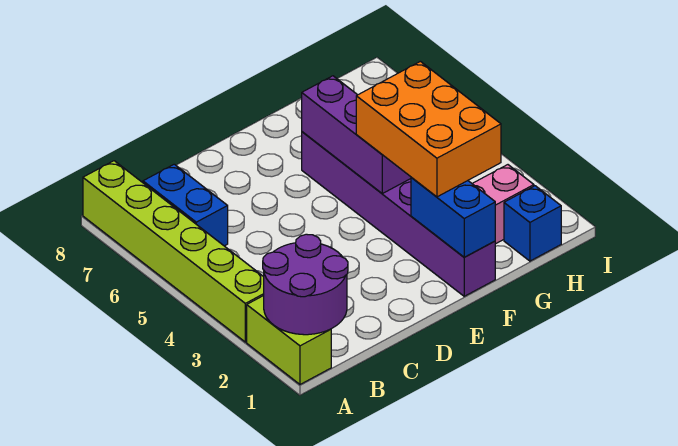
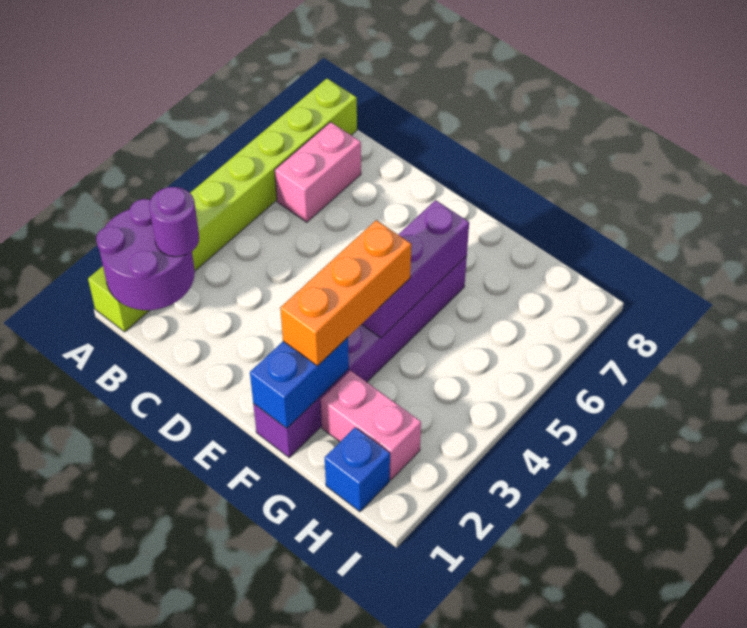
none -> purple 1x1 round brick [149,187,199,257]
blue 1x2 brick [143,164,228,246] -> pink 1x2 brick [275,122,361,222]
orange 2x3 brick [356,61,501,197] -> orange 1x3 brick [280,220,411,366]

